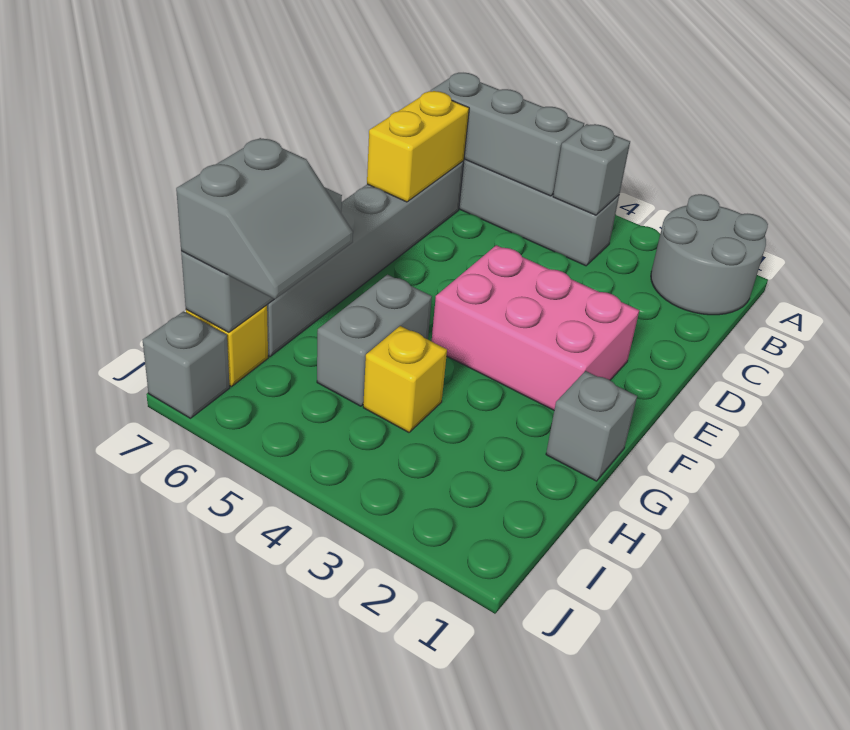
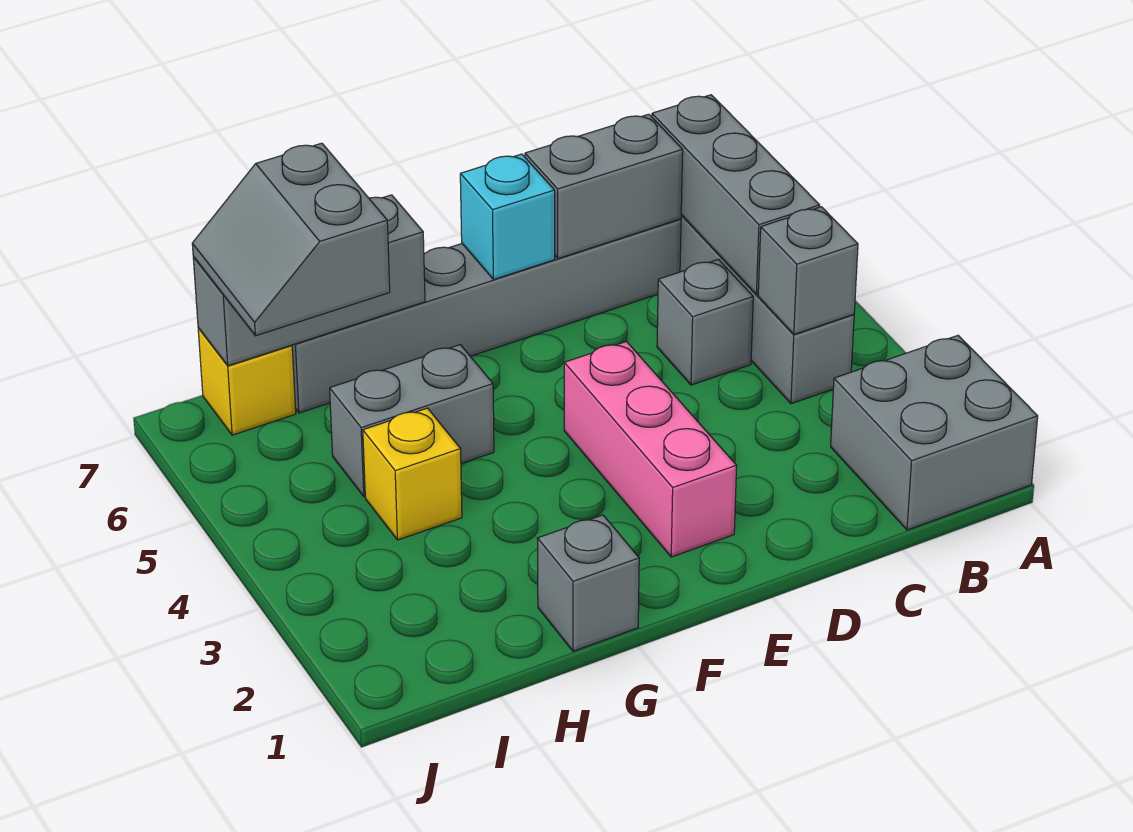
grey 2x2 round brick [651,194,768,315] -> grey 2x2 brick [831,335,1038,530]
yellow 1x2 brick [367,91,469,202] -> grey 1x2 brick [525,114,683,259]
pink 2x3 brick [432,245,639,410] -> pink 1x3 brick [564,341,737,557]
none -> cyan 1x1 brick [460,154,555,280]
grey 2x2 slope [176,138,353,299] -> grey 2x2 slope turned to [192,143,390,336]
grey 1x1 brick [143,311,230,418] -> grey 1x1 brick moved to [657,259,753,385]

